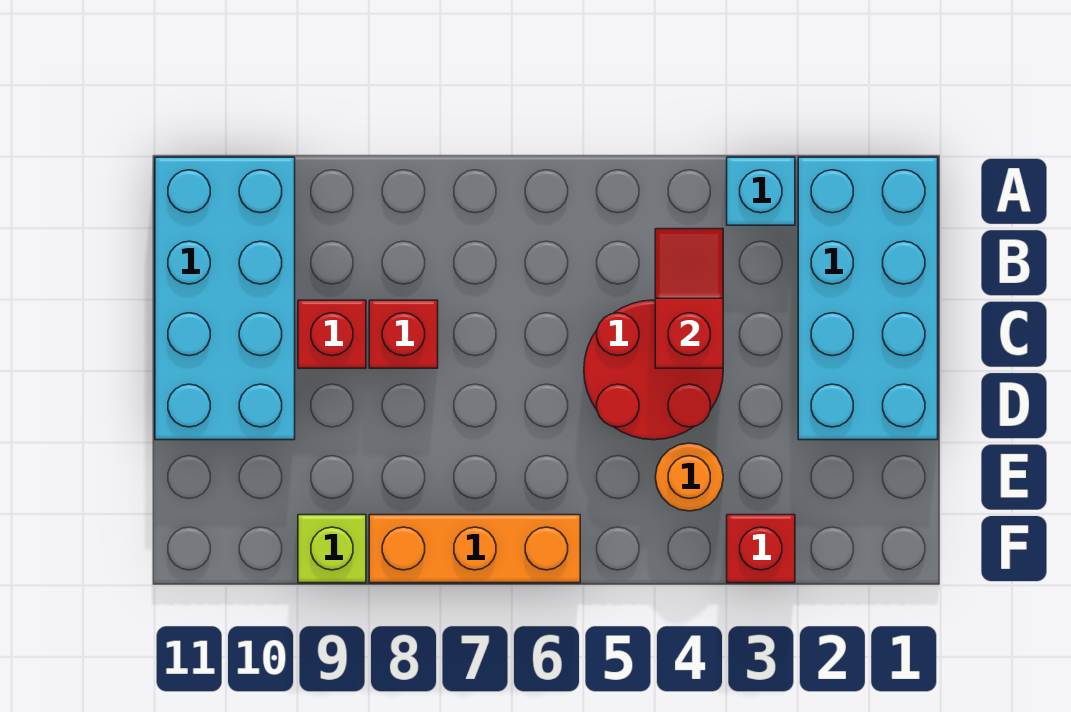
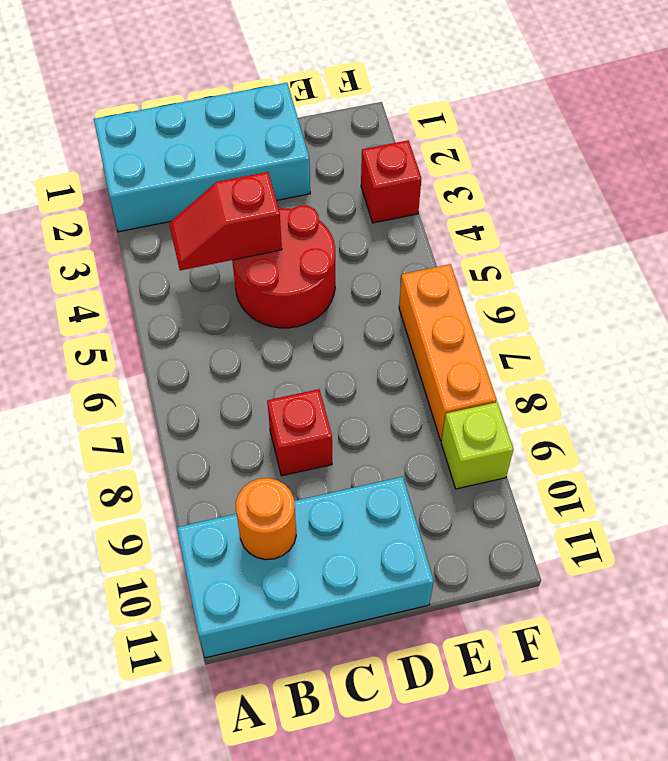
cyan 1x1 brick [727,157,795,225] -> none
red 1x1 brick [298,300,366,368] -> none
orange 1x1 round brick [655,443,723,511] -> orange 1x1 round brick moved to [236,478,296,560]

